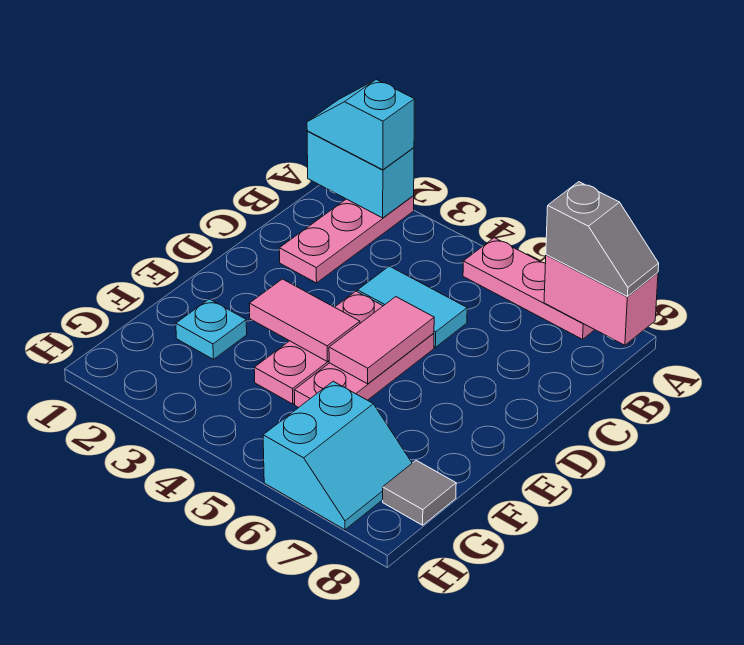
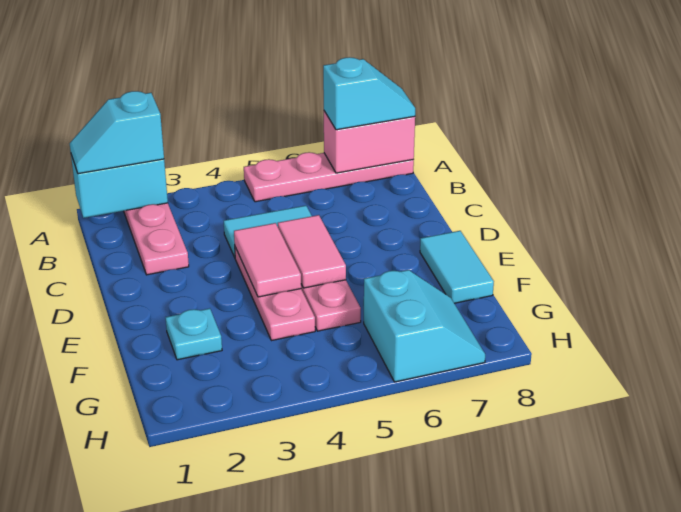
pink 1x3 plate [463,238,595,339] -> pink 1x4 plate [244,152,414,202]
grey 1x2 slope [546,182,659,296] -> cyan 1x2 slope [323,57,415,130]
pink 1x2 tile [249,279,360,362] -> pink 1x2 tile turned to [234,223,301,297]
none -> cyan 1x2 tile [420,231,494,303]
grey 1x1 tile [383,460,456,525] -> none

